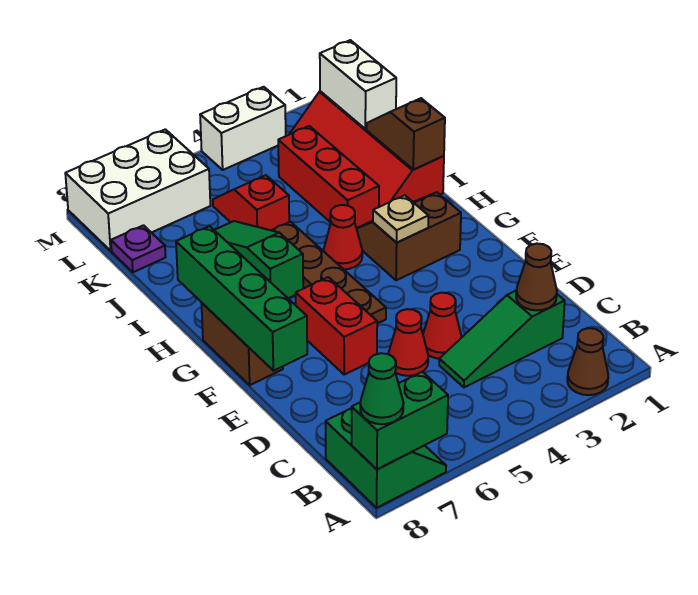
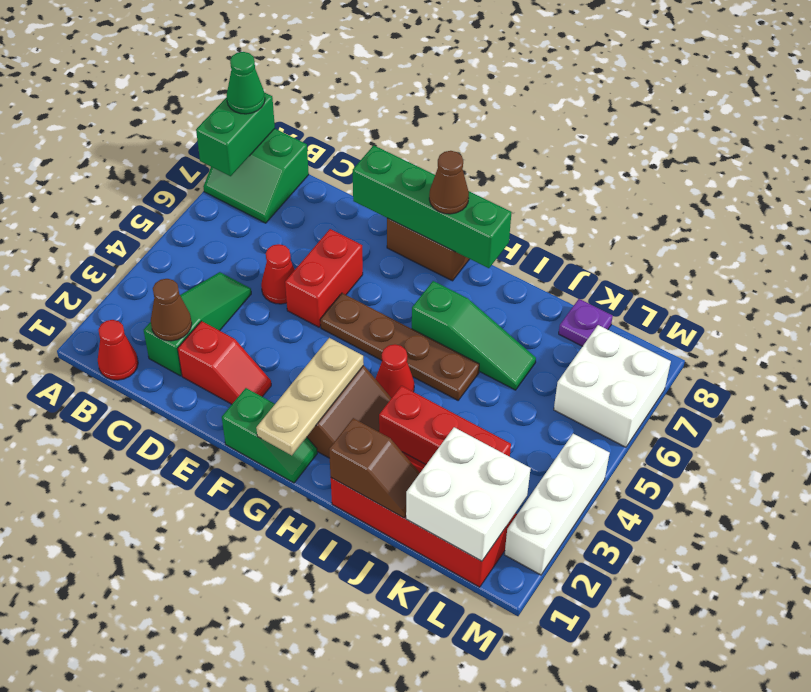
brown 1x1 cone [567,328,608,395] -> brown 1x1 cone moved to [429,151,469,214]
red 1x1 cone [423,293,462,359] -> red 1x1 cone moved to [98,320,138,380]
red 1x2 brick [296,277,377,375] -> red 1x2 brick turned to [285,229,363,327]
none -> green 1x2 slope [222,388,317,483]
tan 1x1 plate [373,195,428,243] -> tan 1x3 plate [256,338,364,455]
red 1x2 slope [213,175,289,230] -> red 1x2 slope moved to [178,321,271,404]
white 1x2 brick [320,40,396,129] -> white 2x2 brick [406,427,531,561]
white 2x3 brick [65,129,210,251] -> white 2x2 brick [554,325,671,447]
white 1x2 brick [200,87,286,170] -> white 1x3 brick [504,434,610,575]

